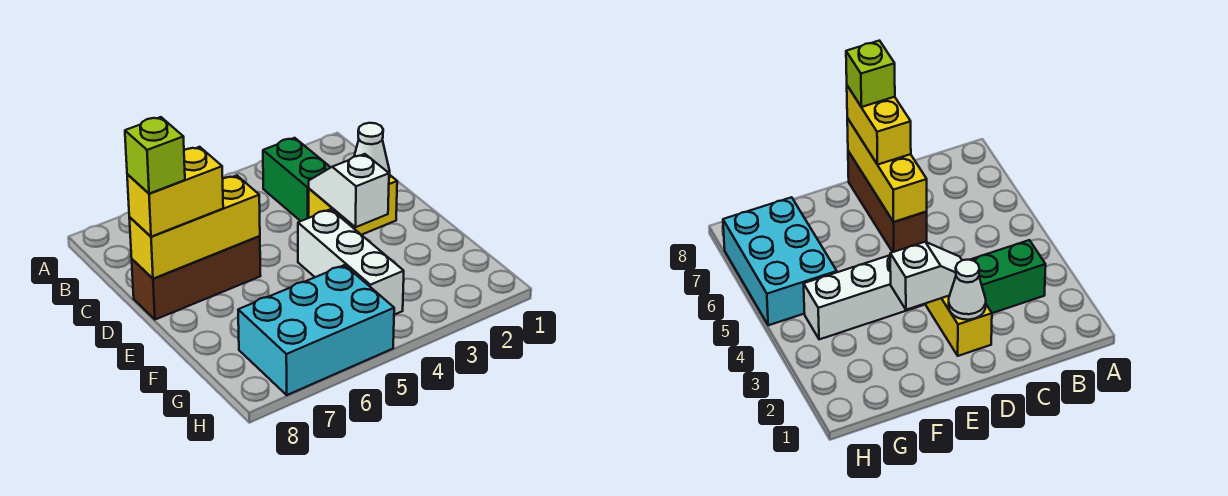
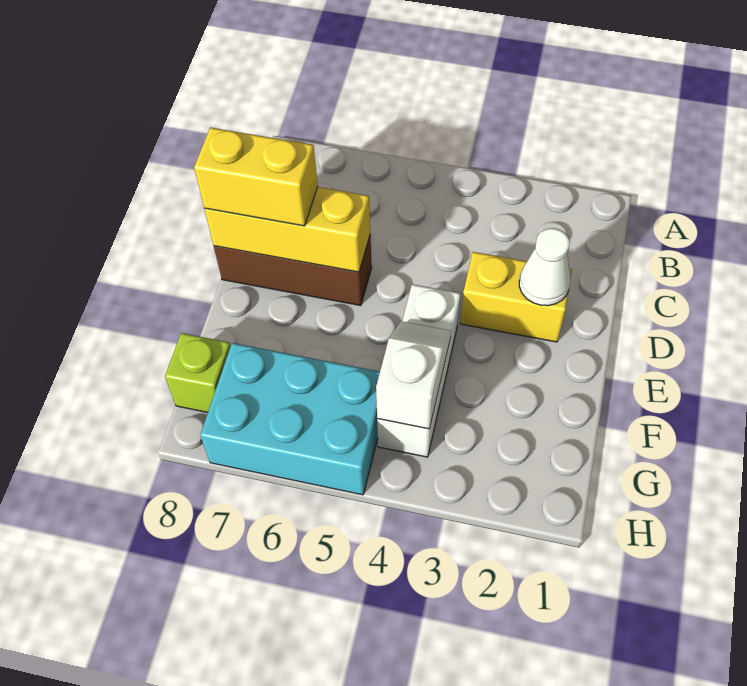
green 1x2 brick [263,138,331,221] -> none
white 1x2 slope [309,154,389,227] -> white 1x2 slope moved to [376,321,451,429]
lime 1x1 brick [125,117,185,194] -> lime 1x1 brick moved to [165,333,231,412]

